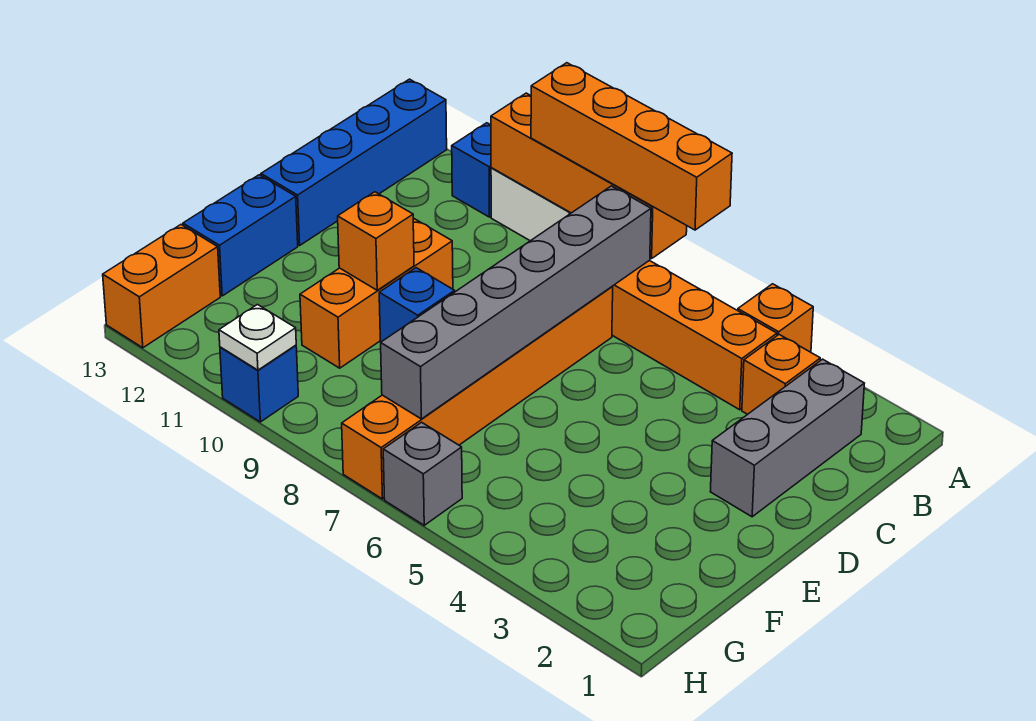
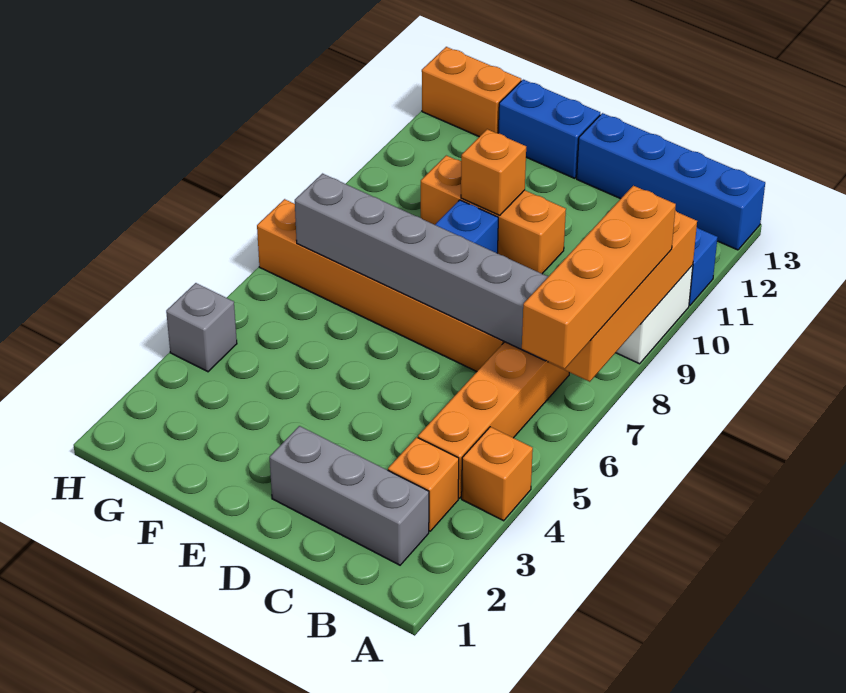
grey 1x1 brick [383,422,462,525] -> grey 1x1 brick moved to [166,283,237,372]
blue 1x1 brick [220,345,298,422] -> none
white 1x1 plate [219,305,296,370] -> none

